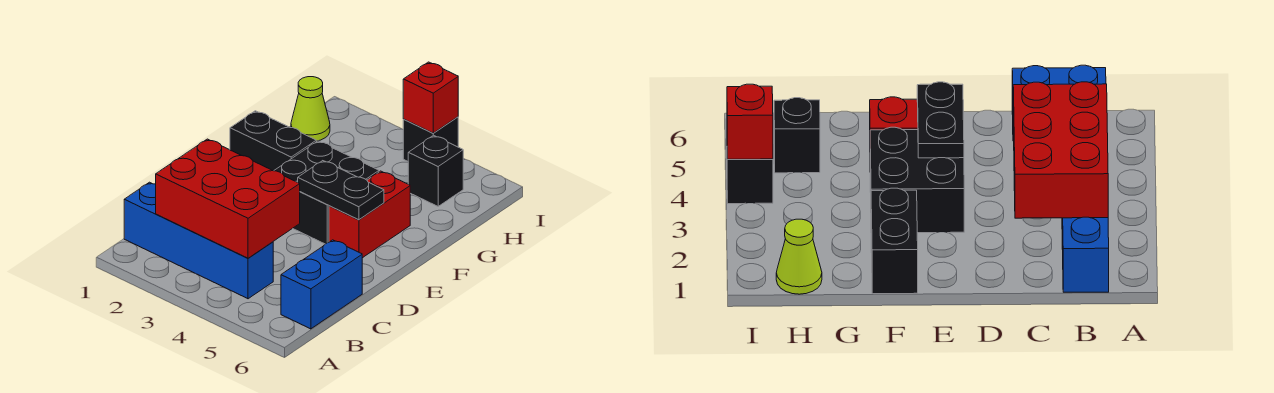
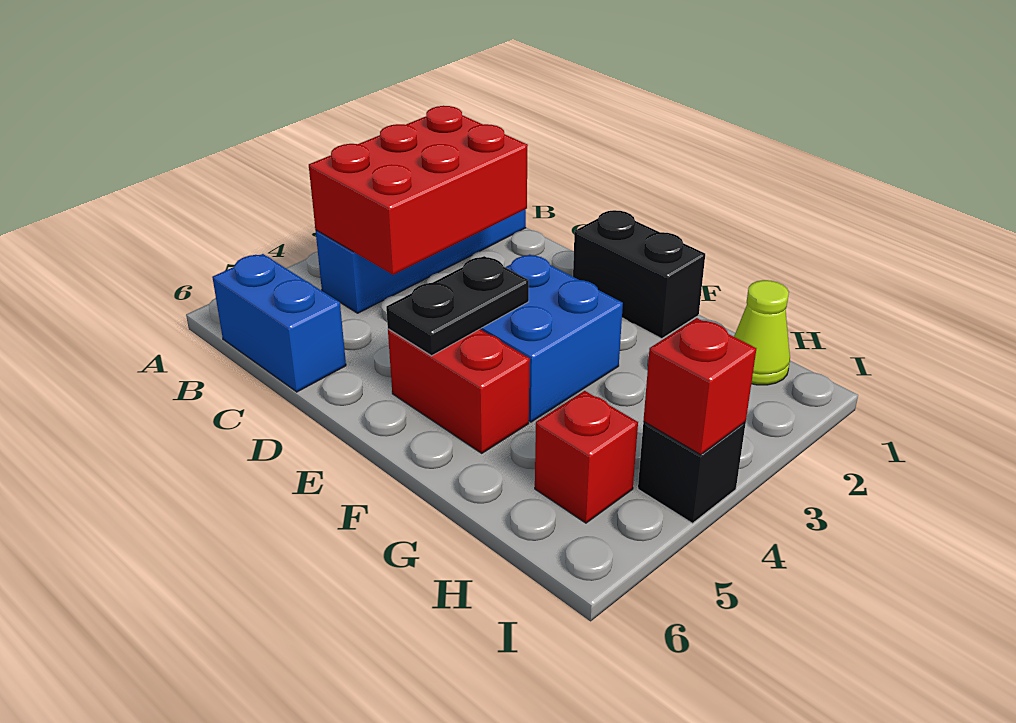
black 2x2 brick [274,141,379,244] -> blue 2x2 brick [480,255,623,422]
black 1x2 brick [230,111,316,171] -> black 1x2 brick turned to [573,210,705,339]
black 1x1 brick [408,135,463,206] -> red 1x1 brick [535,391,638,523]

